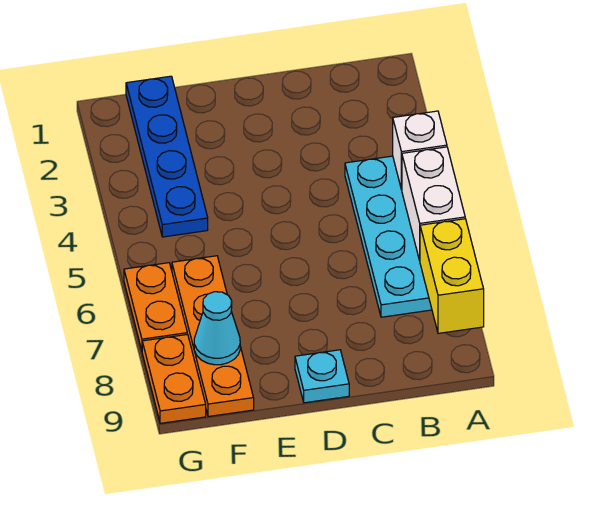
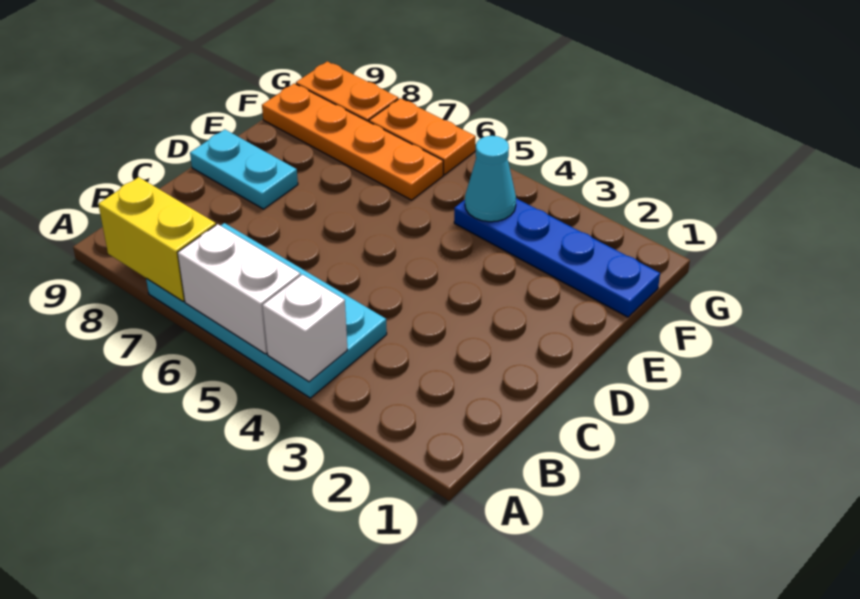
cyan 1x1 plate [295,350,349,403] -> cyan 1x2 plate [190,129,298,209]
cyan 1x1 cone [194,292,240,365] -> cyan 1x1 cone moved to [465,136,516,222]

